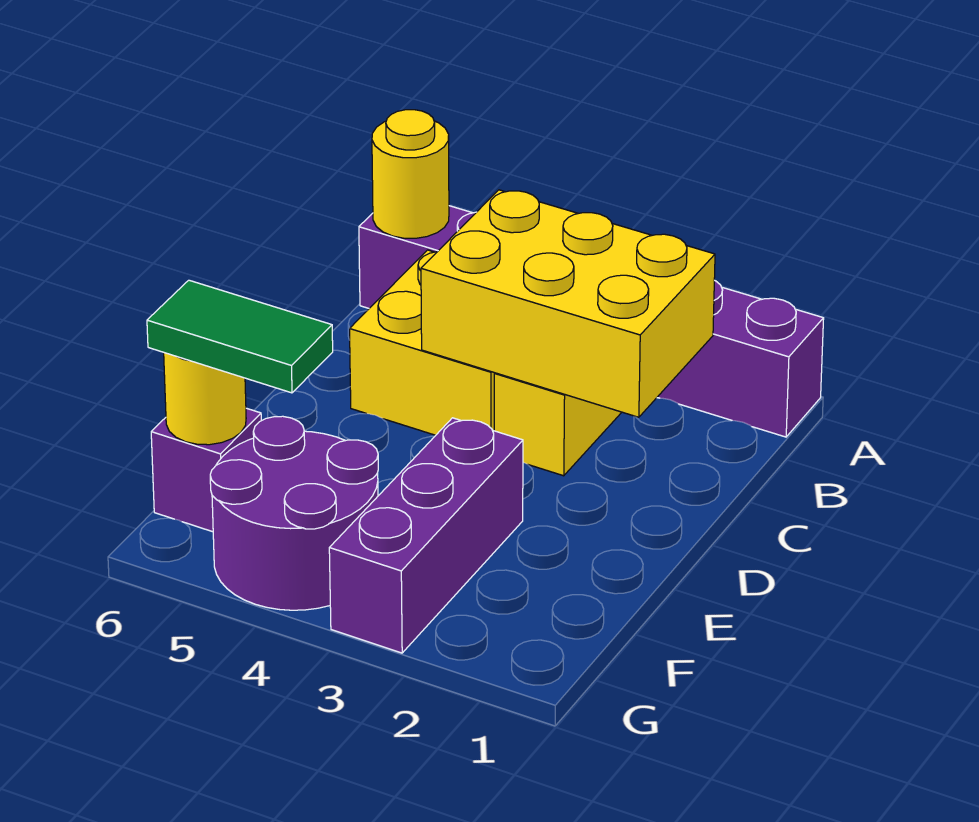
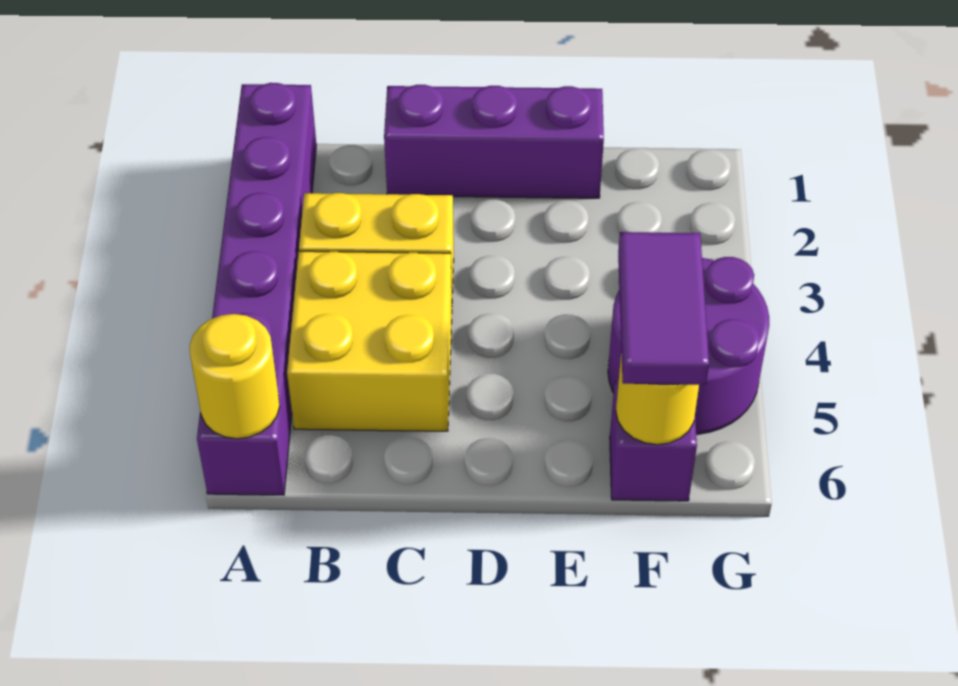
yellow 2x3 brick [421,190,715,417] -> none
purple 1x3 brick [329,418,523,653] -> purple 1x3 brick moved to [384,85,604,198]
green 1x2 tile [147,280,333,393] -> purple 1x2 tile [618,232,709,385]

